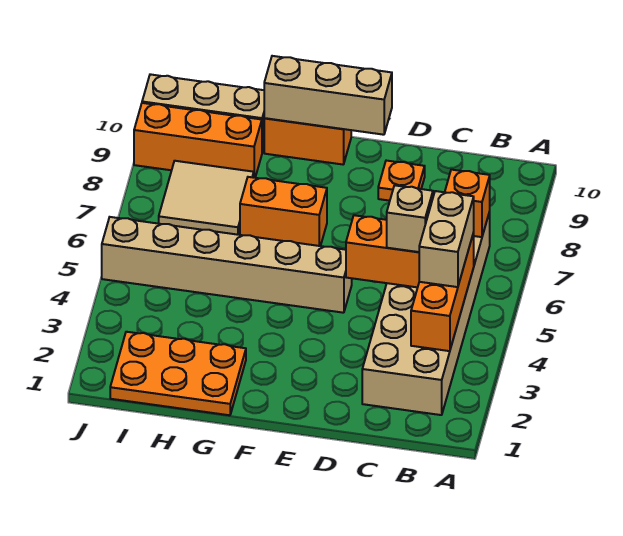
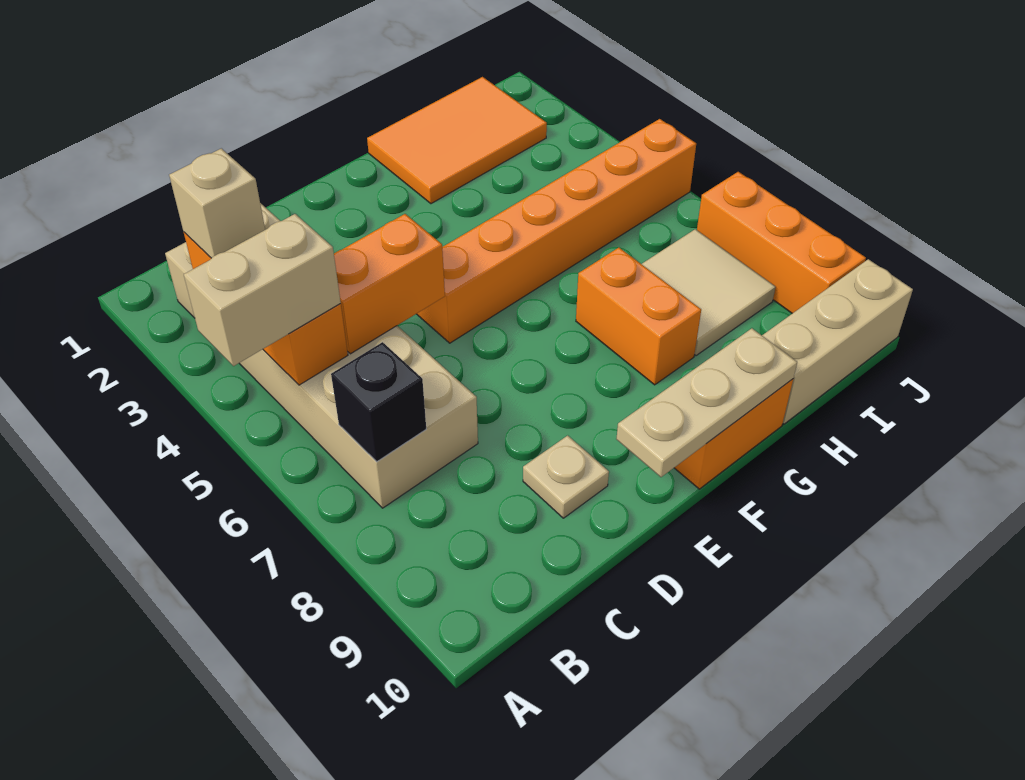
tan 1x2 brick [419,191,474,287] -> tan 1x2 brick turned to [184,214,341,366]
orange 1x1 brick [445,170,490,237] -> black 1x1 brick [331,342,426,462]
tan 1x1 brick [387,185,433,252] -> tan 1x1 brick moved to [169,148,265,258]
orange 1x1 plate [378,161,425,201] -> tan 1x1 plate [523,435,609,518]
tan 1x6 brick [102,217,352,313] -> orange 1x6 brick [417,119,696,343]
tan 1x3 brick [264,56,392,135] -> tan 1x3 plate [616,328,797,477]
orange 1x2 brick [240,177,327,246] -> orange 1x2 brick turned to [576,248,701,385]
orange 2x3 plate [110,332,246,415] -> orange 2x3 tile [367,77,547,204]
orange 1x3 brick [134,103,262,178] -> orange 1x3 brick turned to [697,172,866,313]

